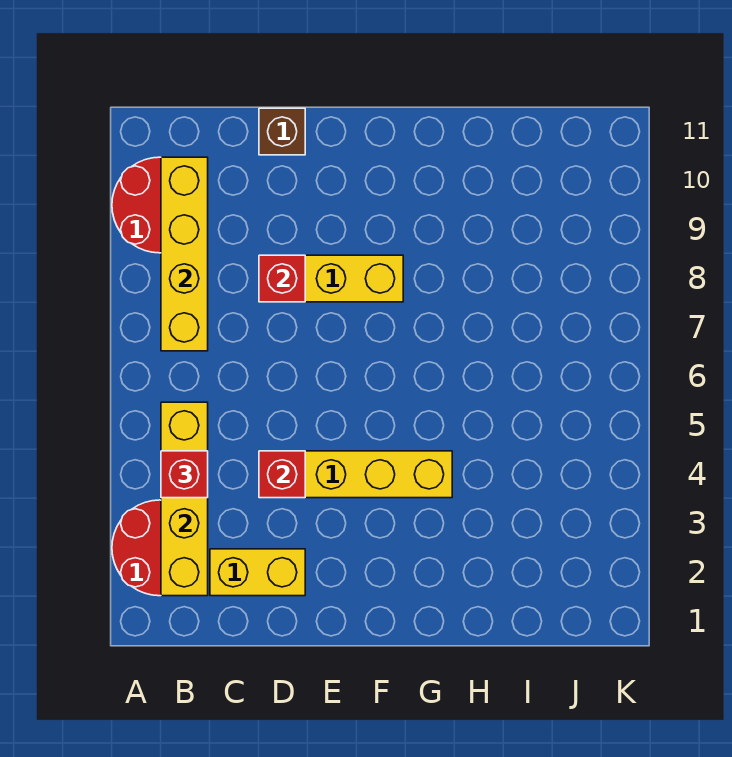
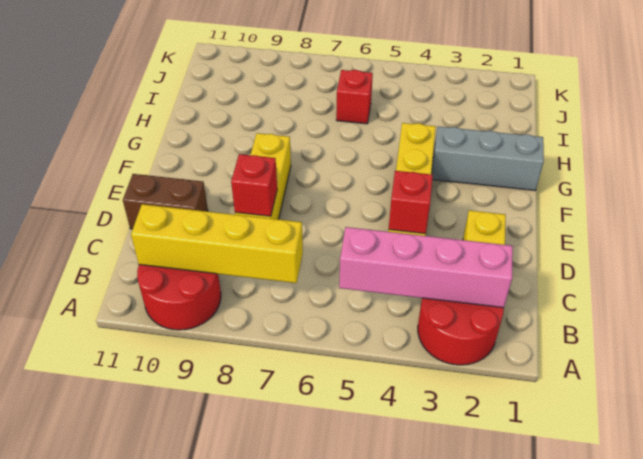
yellow 1x4 brick [161,402,208,596] -> pink 1x4 brick [339,227,513,308]
red 1x1 brick [161,451,208,498] -> red 1x1 brick moved to [336,70,373,124]
brown 1x1 brick [259,108,305,155] -> brown 1x2 brick [123,174,208,229]
none -> grey 1x3 brick [432,126,544,191]

